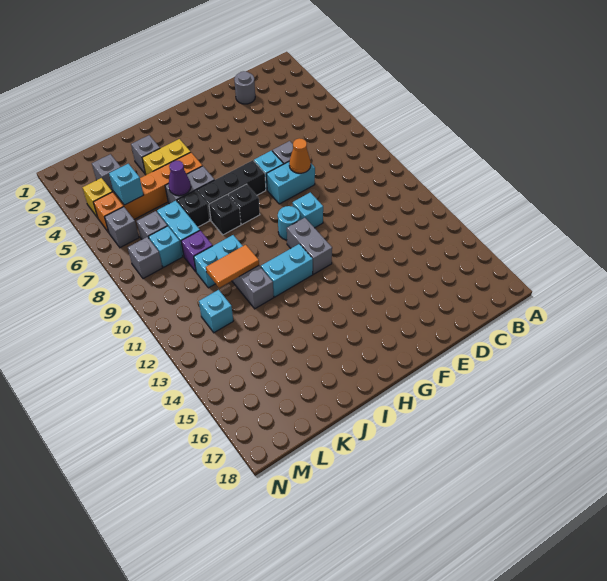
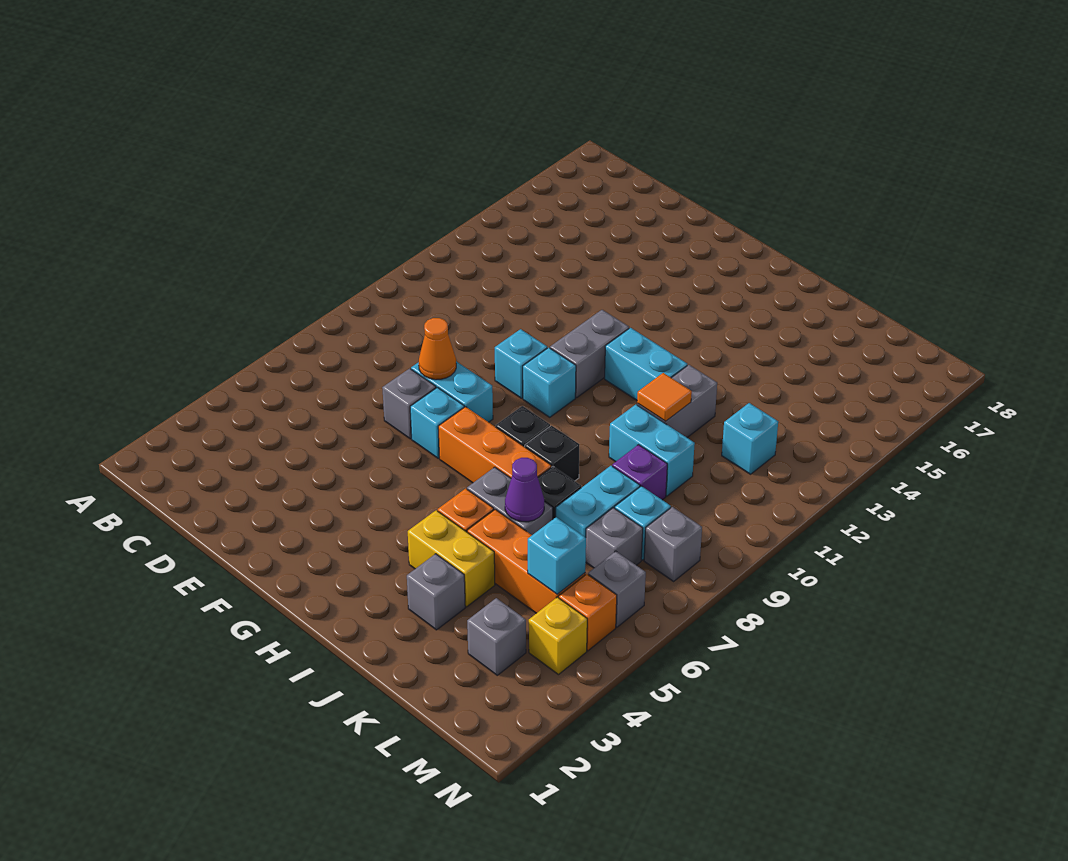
grey 1x1 round brick [234,71,255,104] -> none
black 1x3 brick [197,160,266,220] -> orange 1x3 brick [438,407,551,483]
cyan 1x1 round brick [278,206,300,240] -> cyan 1x1 brick [523,348,576,417]
orange 1x2 tile [206,245,259,288] -> orange 1x1 tile [637,373,692,421]

